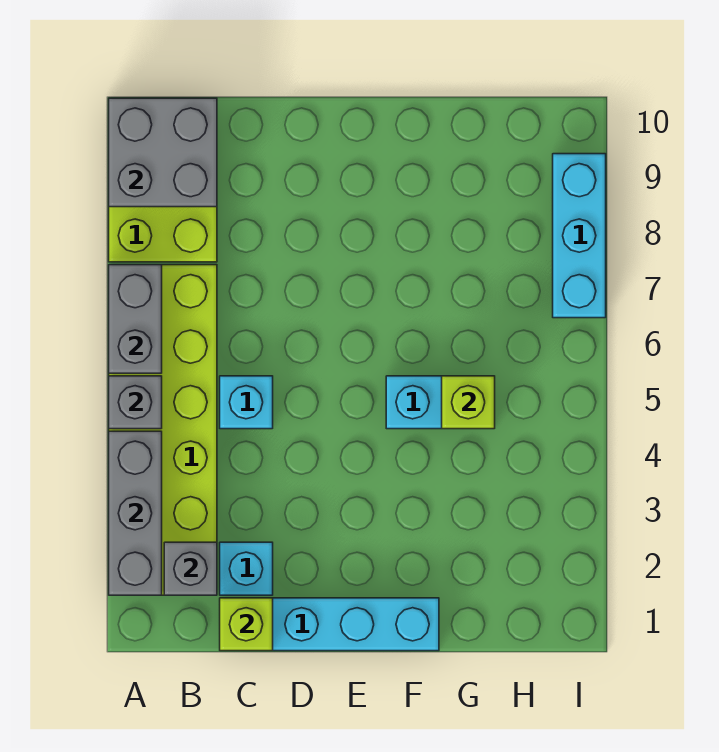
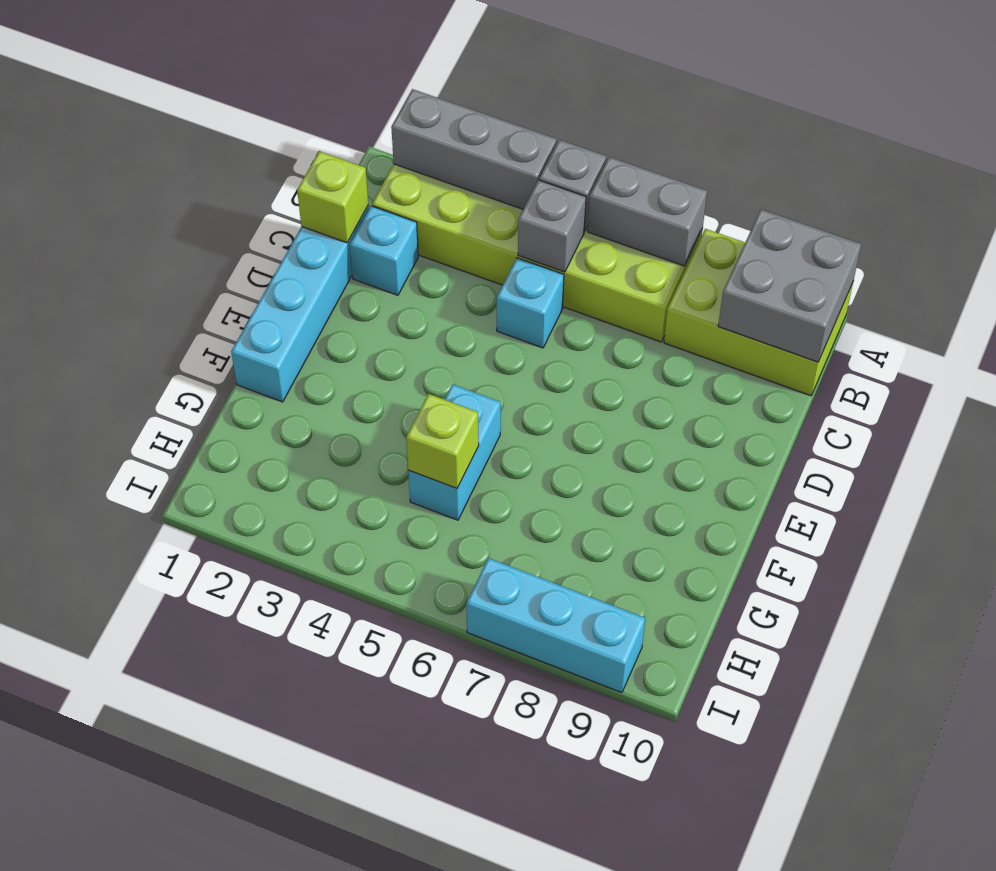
grey 1x1 brick [164,542,217,595] -> grey 1x1 brick moved to [518,180,586,272]

